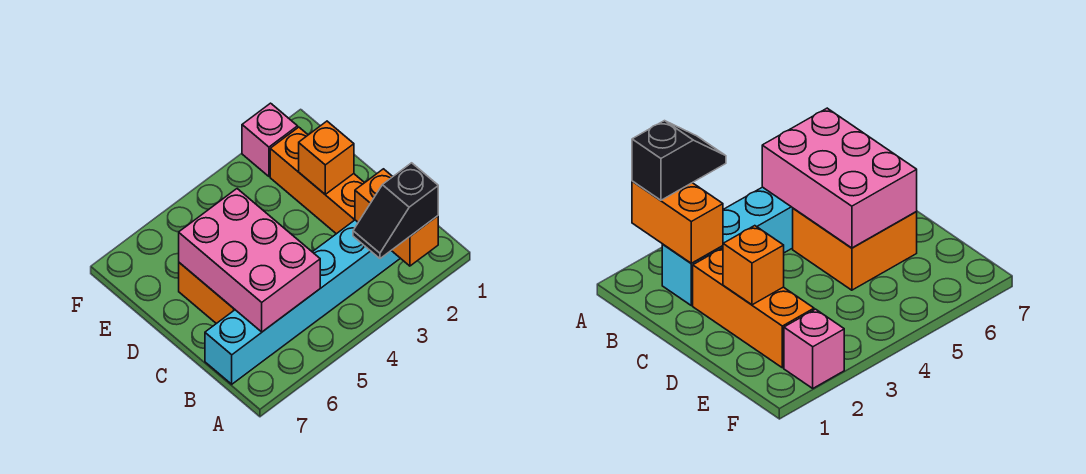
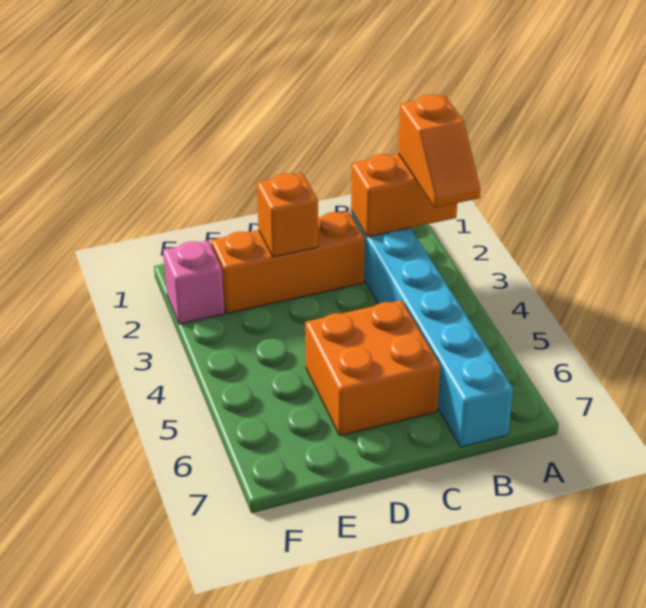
black 1x2 slope [353,163,438,258] -> orange 1x2 slope [398,95,481,208]
pink 2x3 brick [179,189,320,332] -> none

